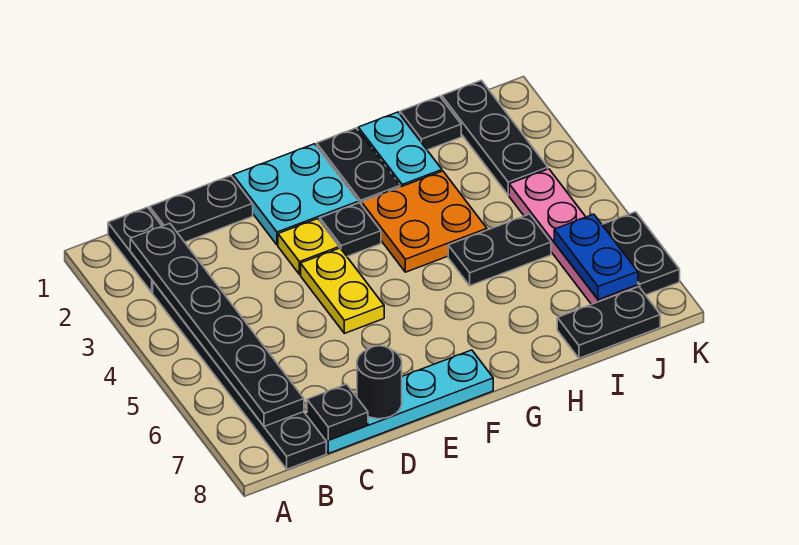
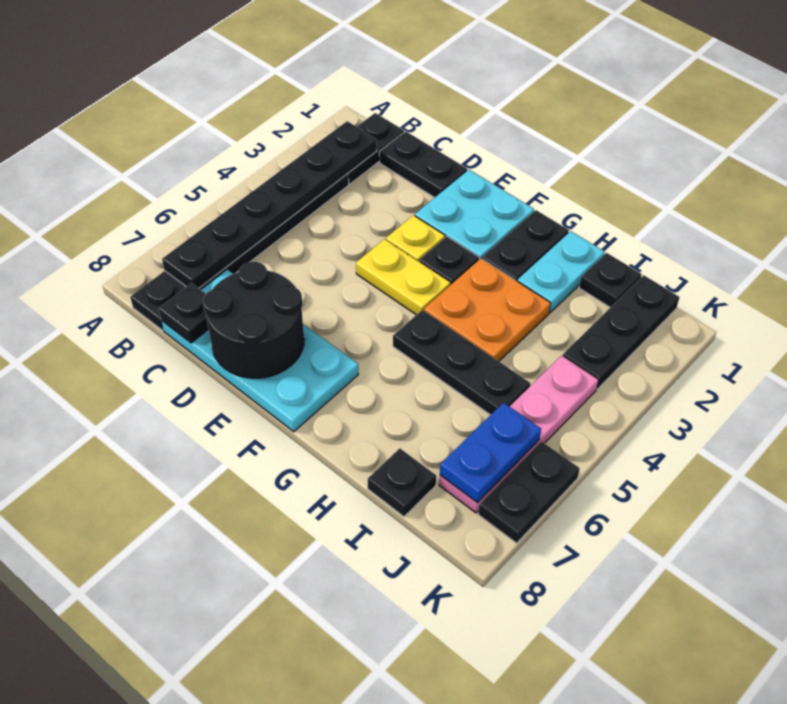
cyan 1x4 plate [307,350,493,454] -> cyan 2x4 plate [161,270,358,432]
black 1x1 round brick [357,346,402,419] -> black 2x2 round brick [203,262,304,378]
yellow 1x2 plate [301,248,384,333] -> yellow 1x2 plate turned to [356,239,450,315]
black 1x2 plate [448,214,551,286] -> black 1x3 plate [393,310,530,415]
black 1x2 plate [557,287,660,358] -> black 1x1 plate [368,448,436,517]

